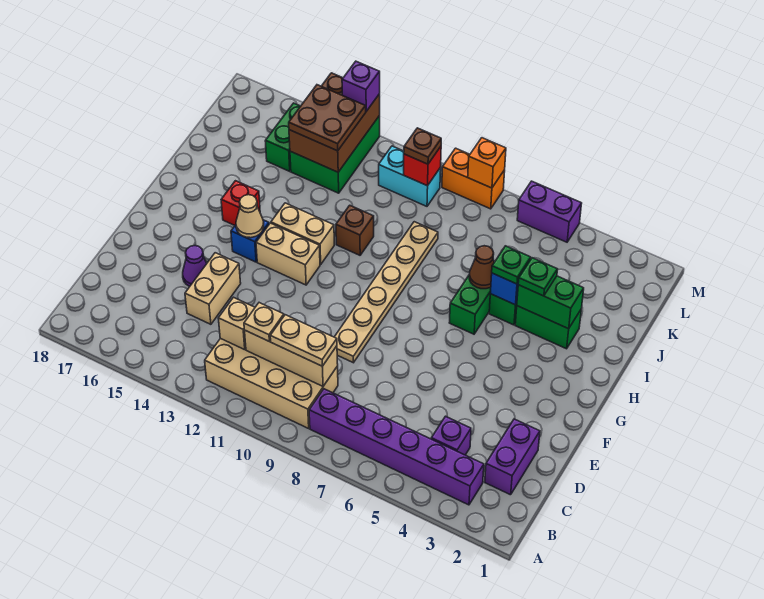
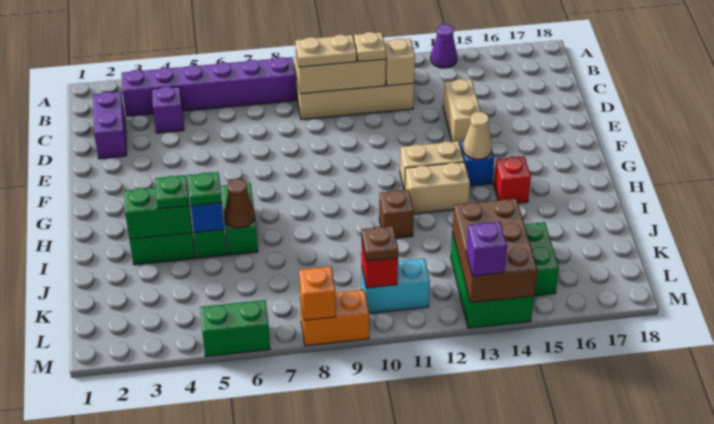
tan 1x6 plate [335,222,438,363] -> none
purple 1x1 cone [183,246,207,287] -> purple 1x1 cone moved to [431,24,457,68]
brown 2x2 plate [289,85,366,151] -> none
purple 1x2 brick [517,181,582,242] -> green 1x2 brick [200,300,270,356]

